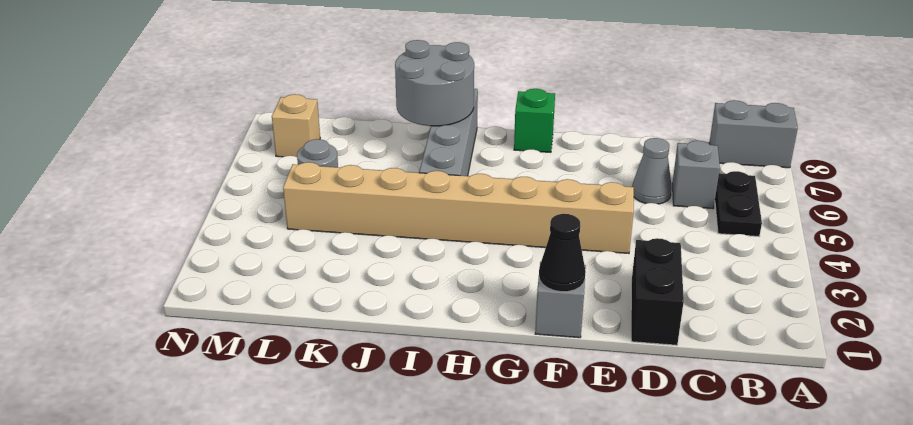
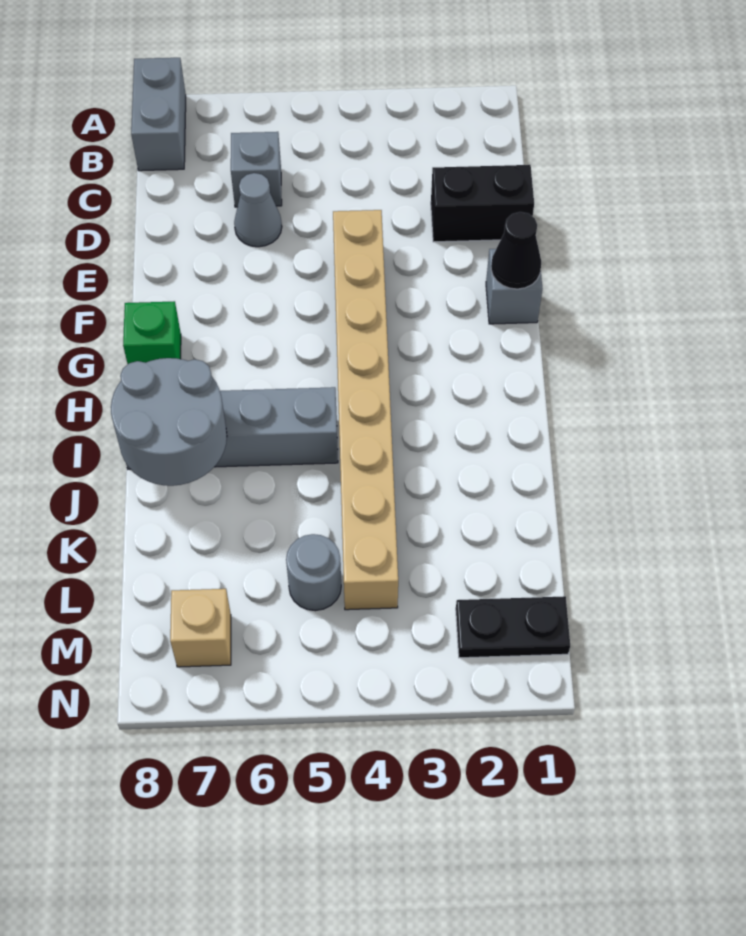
black 1x2 plate [715,171,762,236] -> black 1x2 plate moved to [456,596,570,658]

